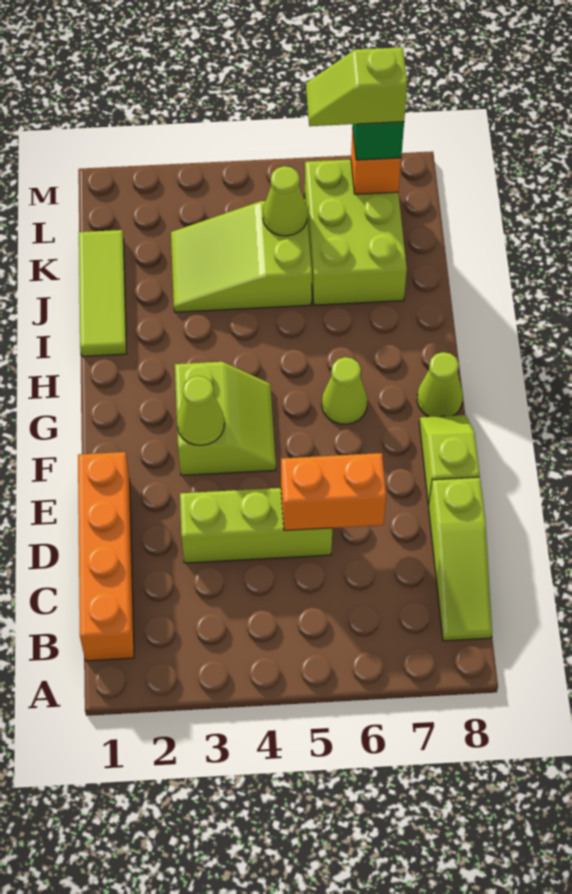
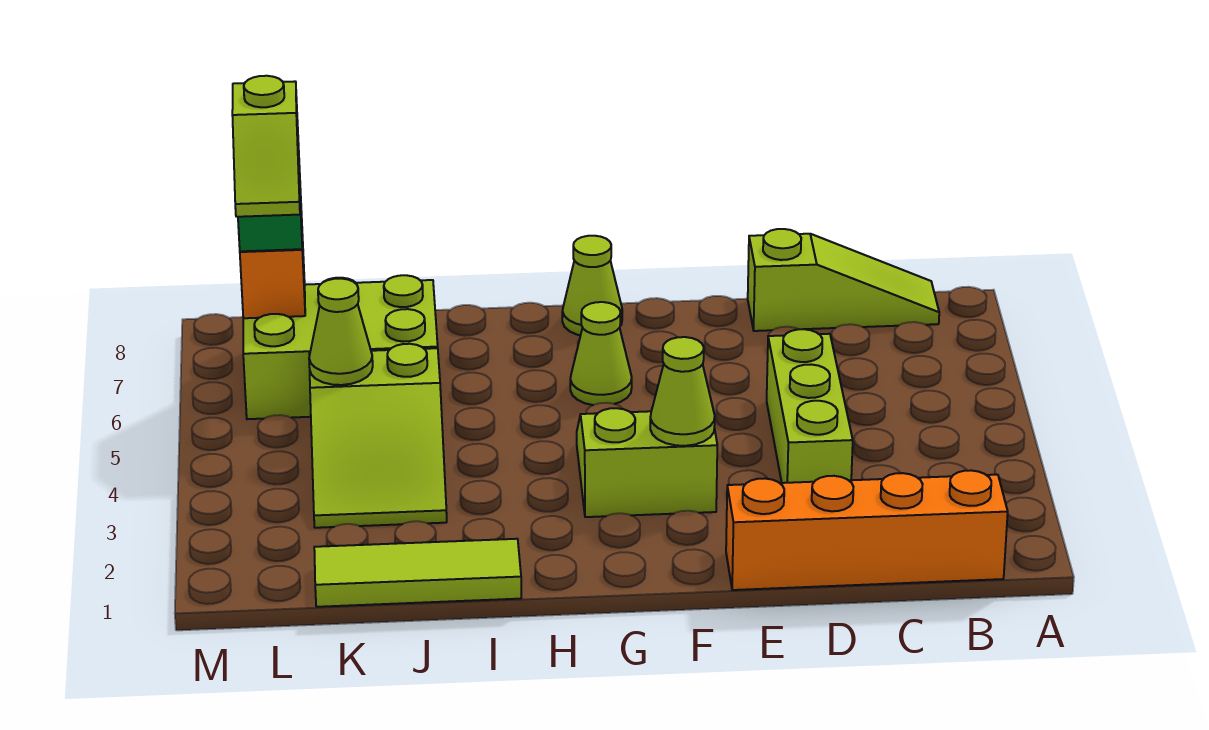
orange 1x2 brick [281,453,386,531] -> none
lime 1x2 slope [419,415,480,505] -> none

